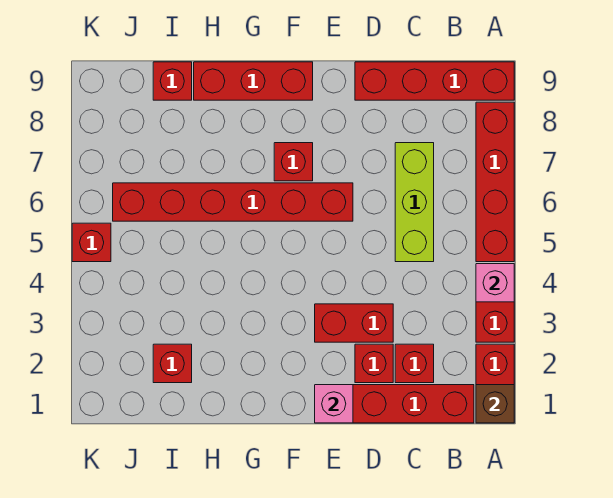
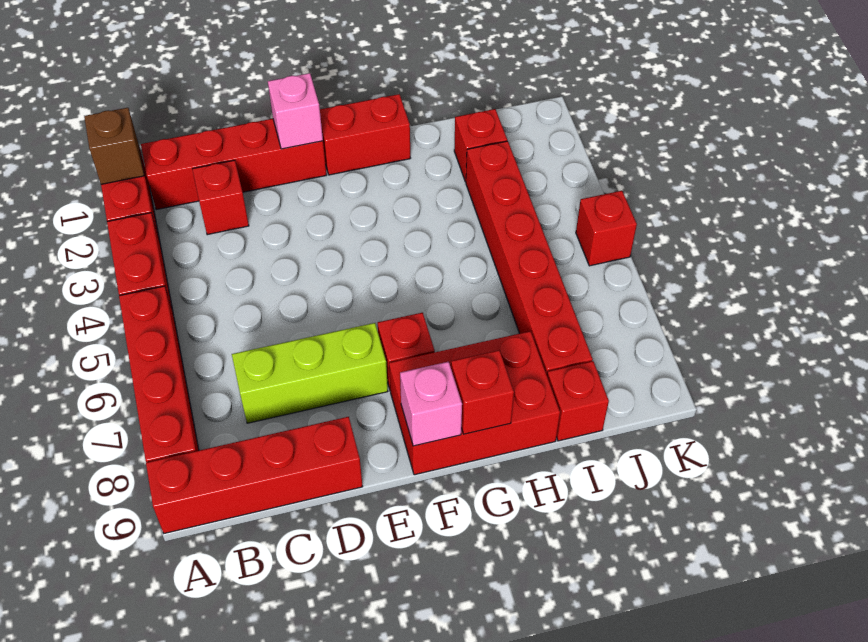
pink 1x1 brick [476,264,514,302] -> pink 1x1 brick moved to [400,362,462,446]
lime 1x3 brick [395,143,434,262] -> lime 1x3 brick turned to [232,323,388,423]
red 1x1 brick [355,344,393,383] -> red 1x1 brick moved to [451,350,514,434]
red 1x2 brick [315,304,393,342] -> red 1x2 brick moved to [320,94,410,175]
red 1x6 brick [113,183,353,221] -> red 1x6 brick turned to [466,141,593,375]
red 1x3 brick [194,62,313,100] -> red 2x3 brick [389,331,560,475]

